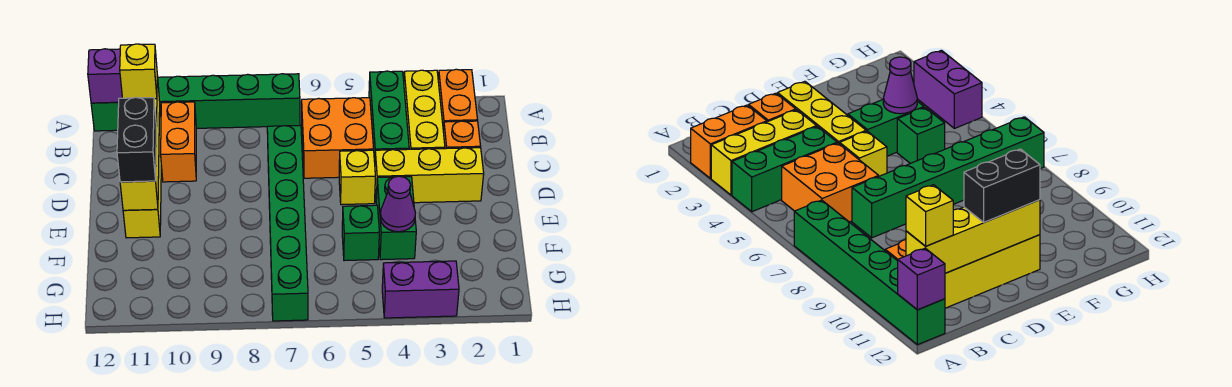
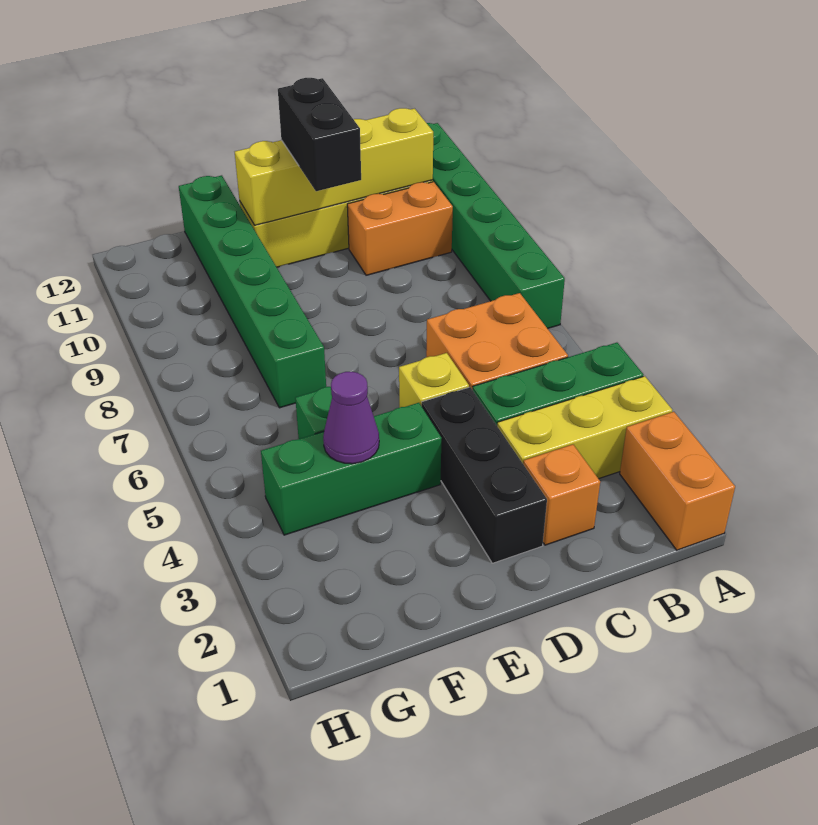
orange 1x2 brick [438,69,477,130] -> orange 1x2 brick turned to [620,412,735,550]
purple 1x1 brick [88,49,122,103] -> none
yellow 1x1 brick [120,44,157,99] -> none
green 1x6 brick [267,125,308,321] -> green 1x6 brick turned to [179,175,326,408]
yellow 1x3 brick [375,148,484,203] -> black 1x3 brick [422,387,547,563]
black 1x2 brick [117,97,156,182] -> black 1x2 brick turned to [278,78,361,191]
green 1x2 brick [376,177,416,260] -> green 1x3 brick [261,403,442,535]
purple 1x2 brick [382,261,459,318] -> none

